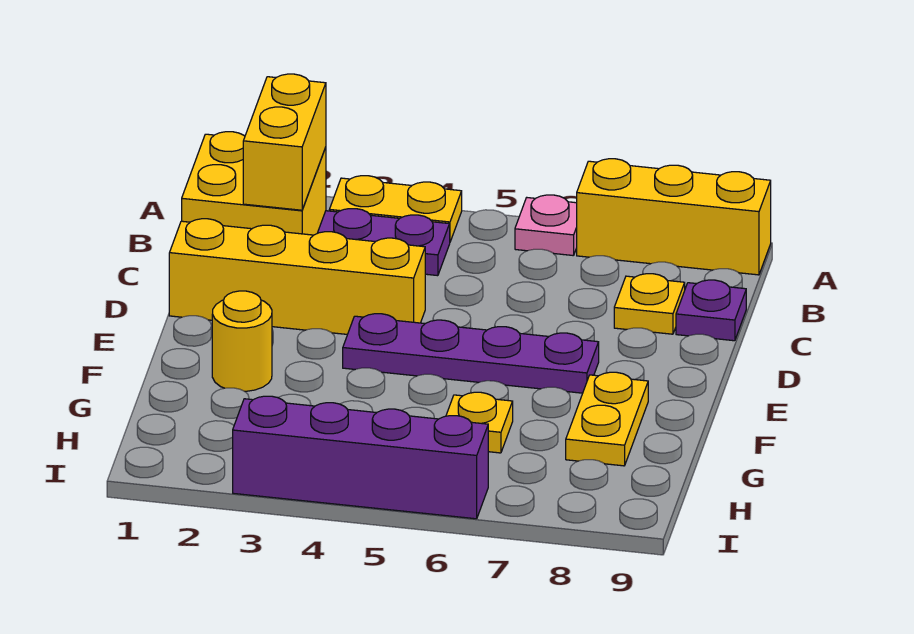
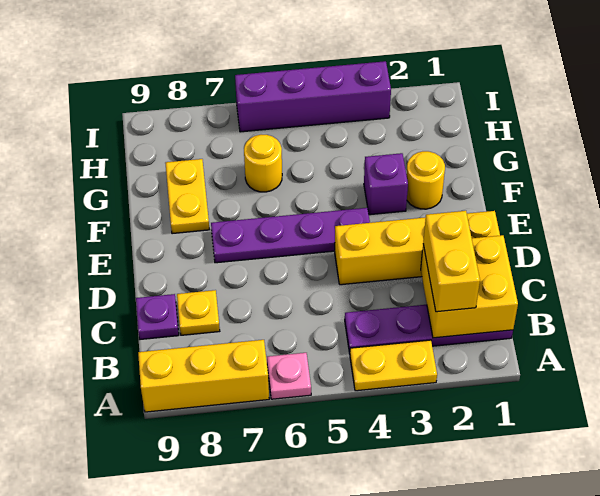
none -> purple 1x1 brick [364,153,408,215]
yellow 1x1 plate [446,392,513,453] -> yellow 1x1 round brick [244,134,282,192]

